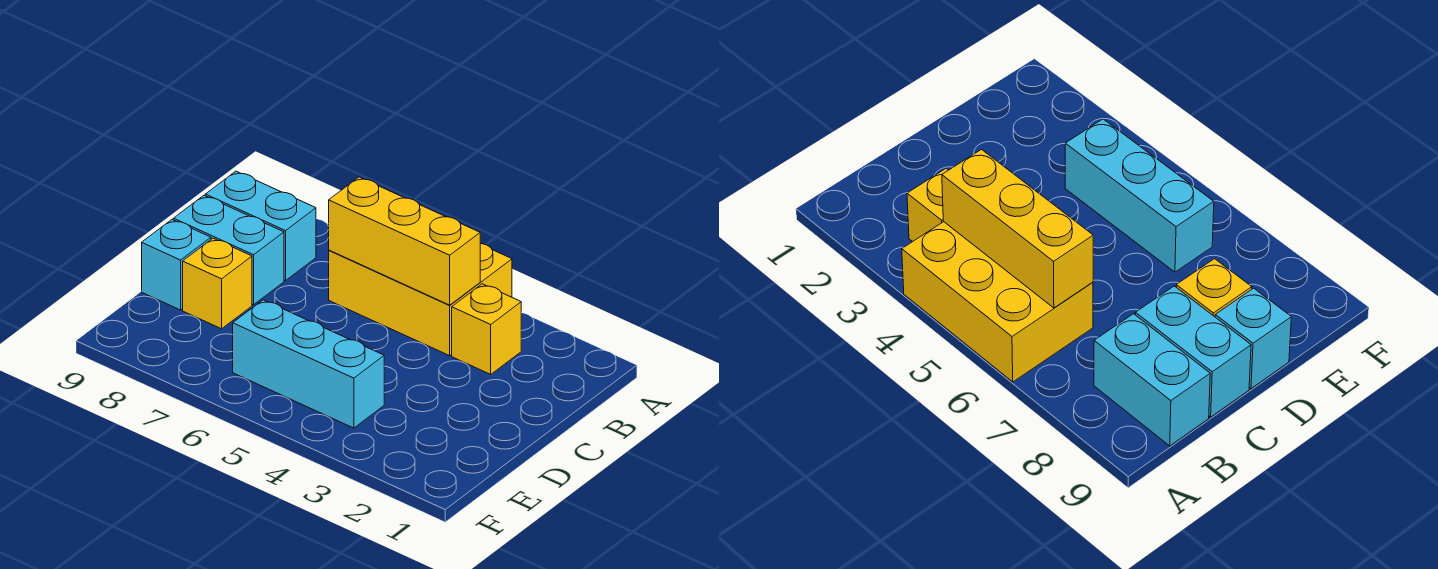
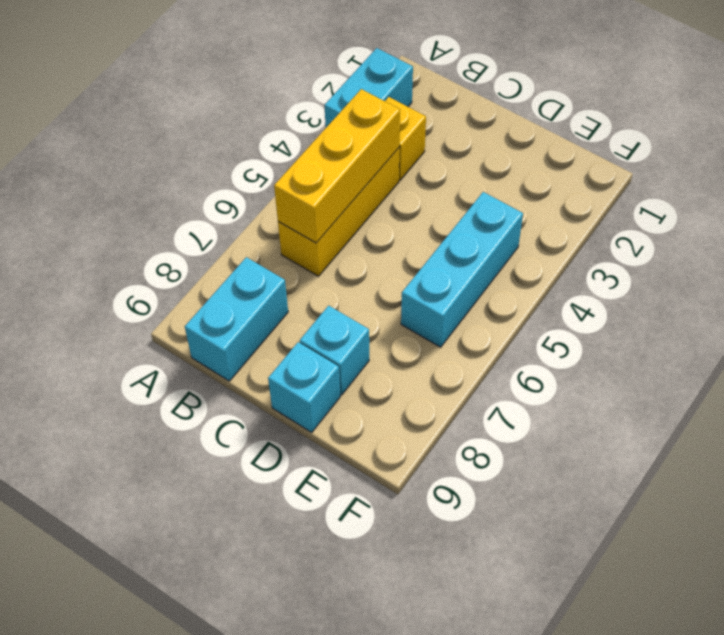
yellow 2x3 brick [329,244,512,356] -> yellow 1x3 brick [278,147,400,276]
cyan 1x2 brick [173,195,284,305] -> cyan 1x2 brick moved to [324,48,413,127]
yellow 1x1 brick [183,238,252,329] -> cyan 1x1 brick [300,306,369,395]

